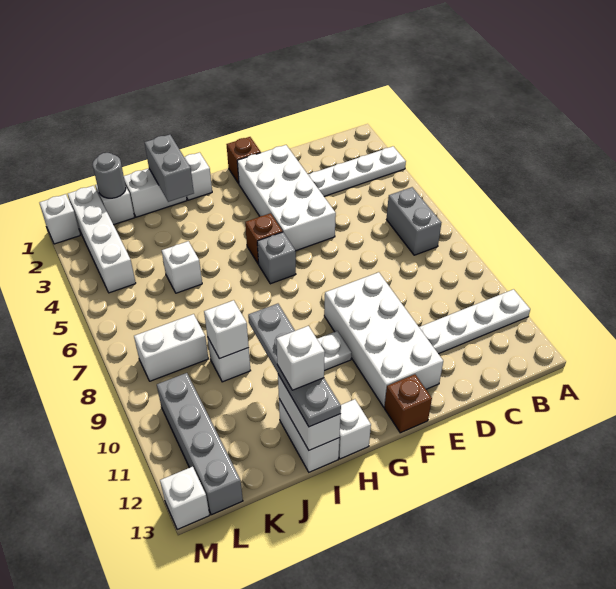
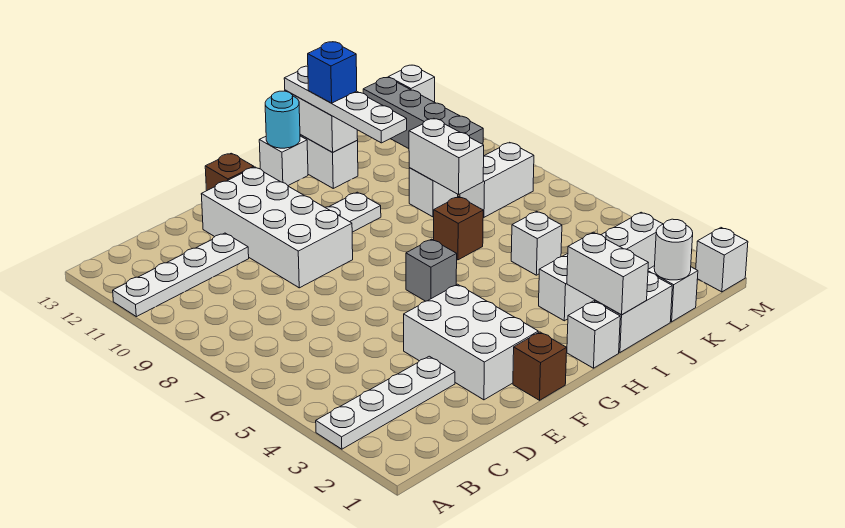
grey 1x2 brick [387,187,441,255] -> none
white 2x4 brick [237,145,336,251] -> white 2x3 brick [404,284,538,400]
brown 1x1 brick [245,213,283,264] -> brown 1x1 brick moved to [434,197,483,260]
none -> cyan 1x1 round brick [265,91,300,148]
grey 1x2 brick [145,135,194,202] -> white 1x2 brick [567,232,648,315]
grey 1x4 plate [248,304,341,427] -> white 1x4 plate [284,66,407,143]
white 1x1 brick [276,326,325,390] -> blue 1x1 brick [308,42,357,103]
white 1x1 brick [204,300,249,359] -> white 1x2 brick [409,118,484,194]
grey 1x1 round brick [93,153,126,198] -> white 1x1 round brick [654,219,693,280]
white 1x4 brick [68,186,136,293] -> white 1x4 brick turned to [539,212,663,321]

